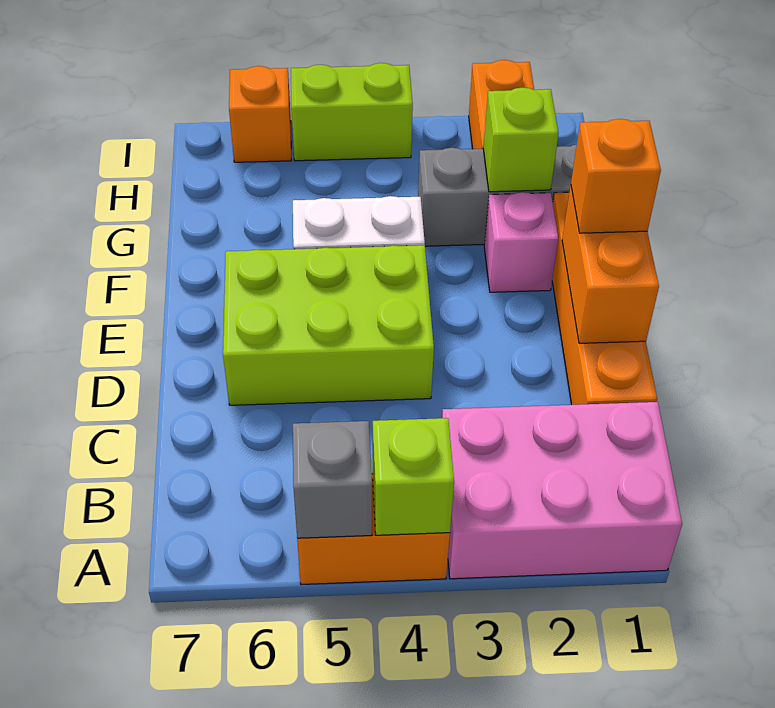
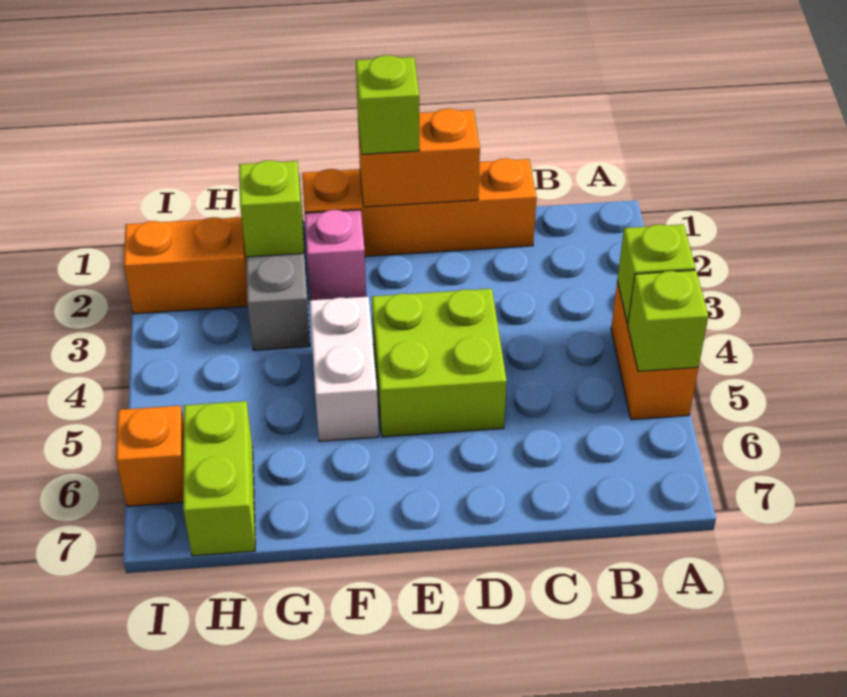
pink 2x3 brick [442,402,682,579] -> none
grey 1x1 brick [293,421,372,538] -> lime 1x1 brick [628,270,708,371]
lime 2x3 brick [223,245,434,405] -> lime 2x2 brick [372,289,507,437]
orange 1x1 brick [571,119,661,233] -> lime 1x1 brick [356,55,419,154]
lime 1x2 brick [291,63,413,161] -> lime 1x2 brick moved to [183,401,255,556]

